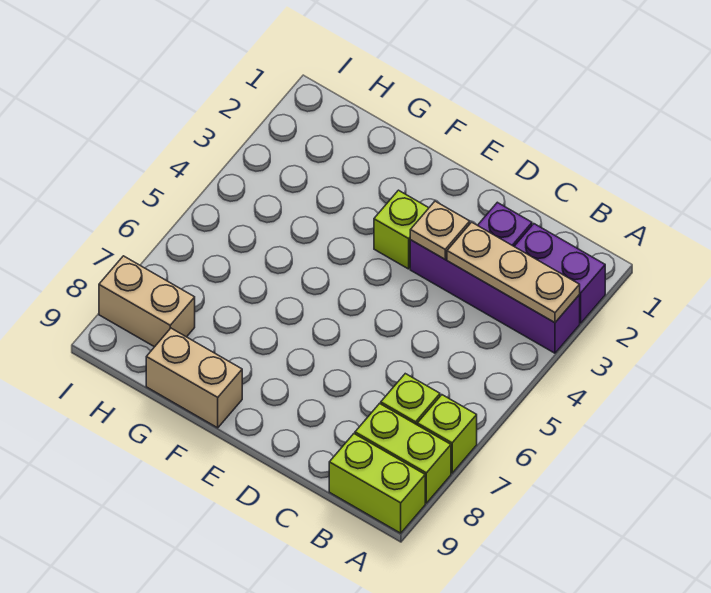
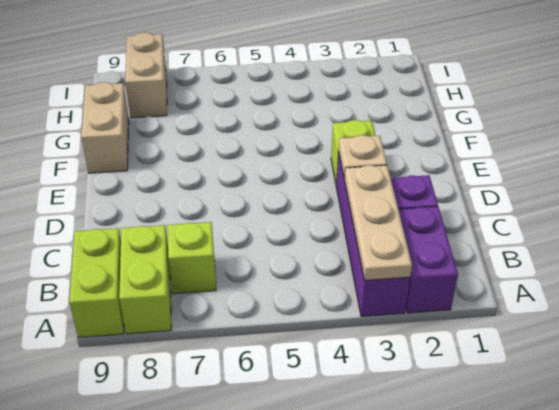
lime 1x1 brick [417,395,477,473] -> none

